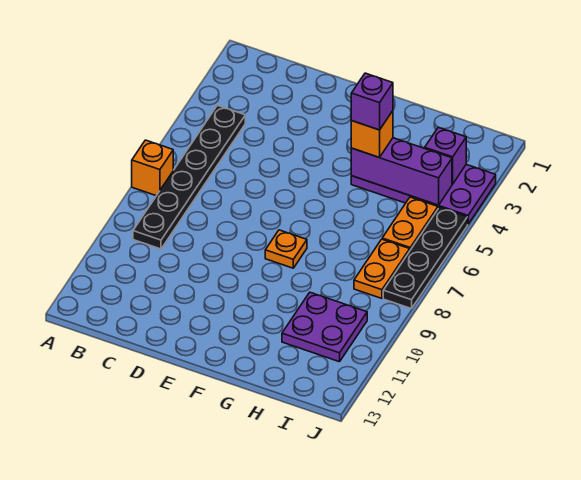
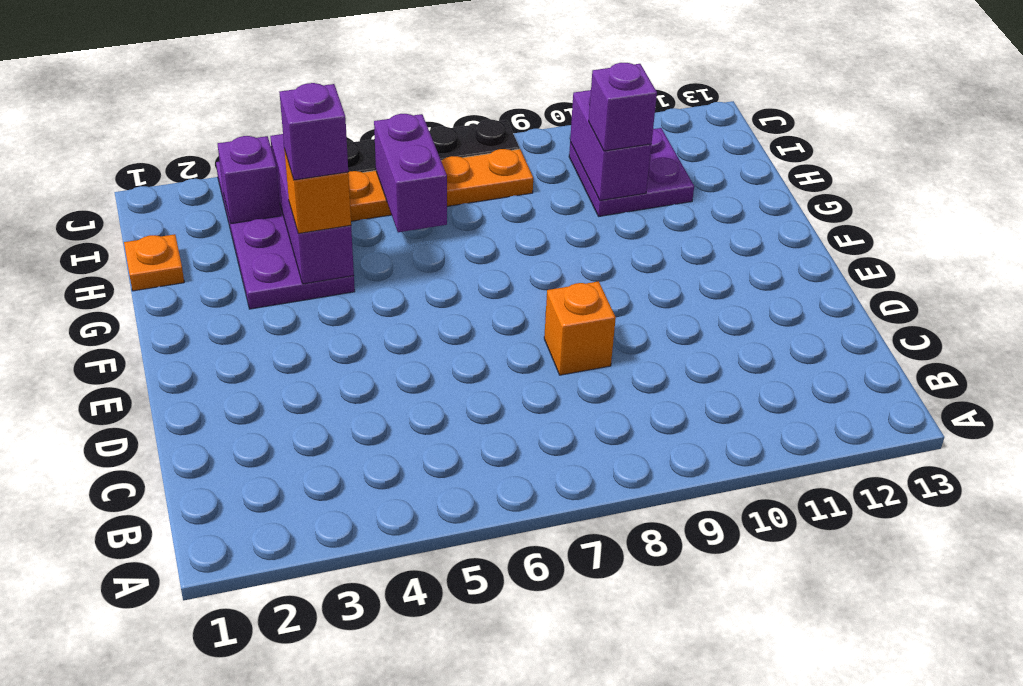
orange 1x1 brick [132,140,173,196] -> orange 1x1 brick moved to [544,281,616,375]
black 1x6 plate [133,105,245,249] -> none
orange 1x1 plate [265,230,307,268] -> orange 1x1 plate moved to [124,234,184,291]
none -> purple 1x2 brick [374,114,447,232]
none -> purple 1x2 brick [570,90,651,201]
none -> purple 1x1 brick [589,63,657,151]

